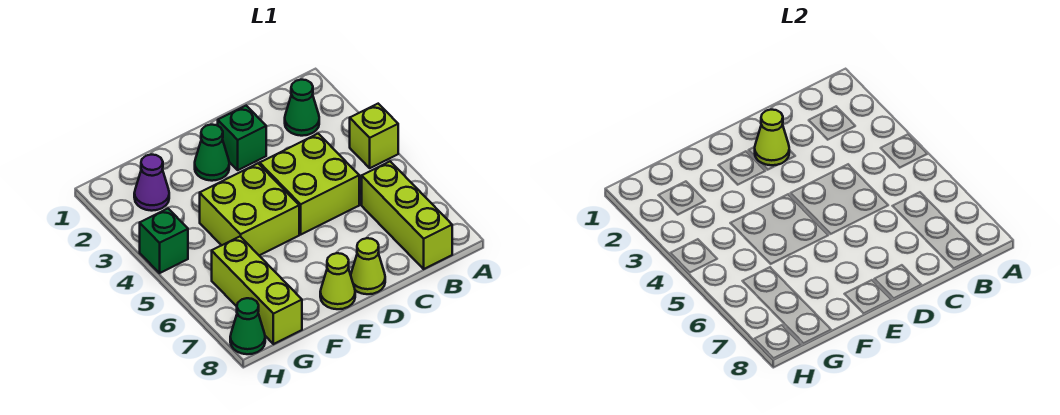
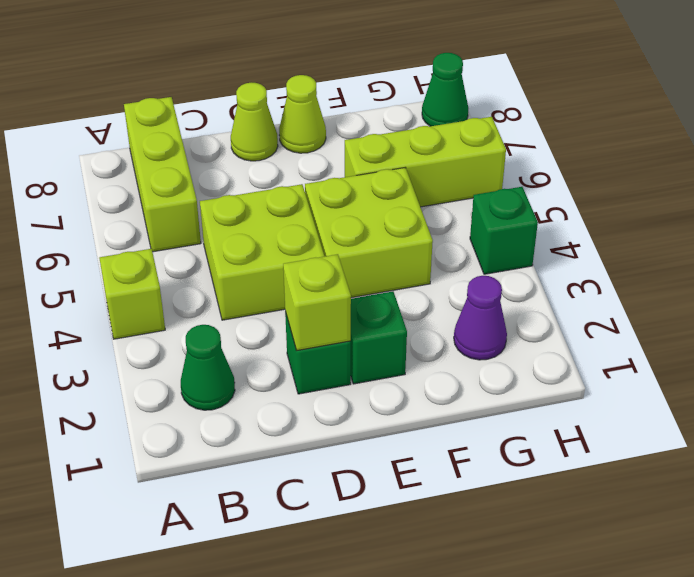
lime 1x1 cone [755,110,789,165] -> lime 1x1 brick [283,254,351,351]
green 1x1 cone [195,125,229,181] -> green 1x1 brick [351,291,407,384]
lime 1x3 brick [212,237,302,344] -> lime 1x3 brick turned to [345,117,506,207]

